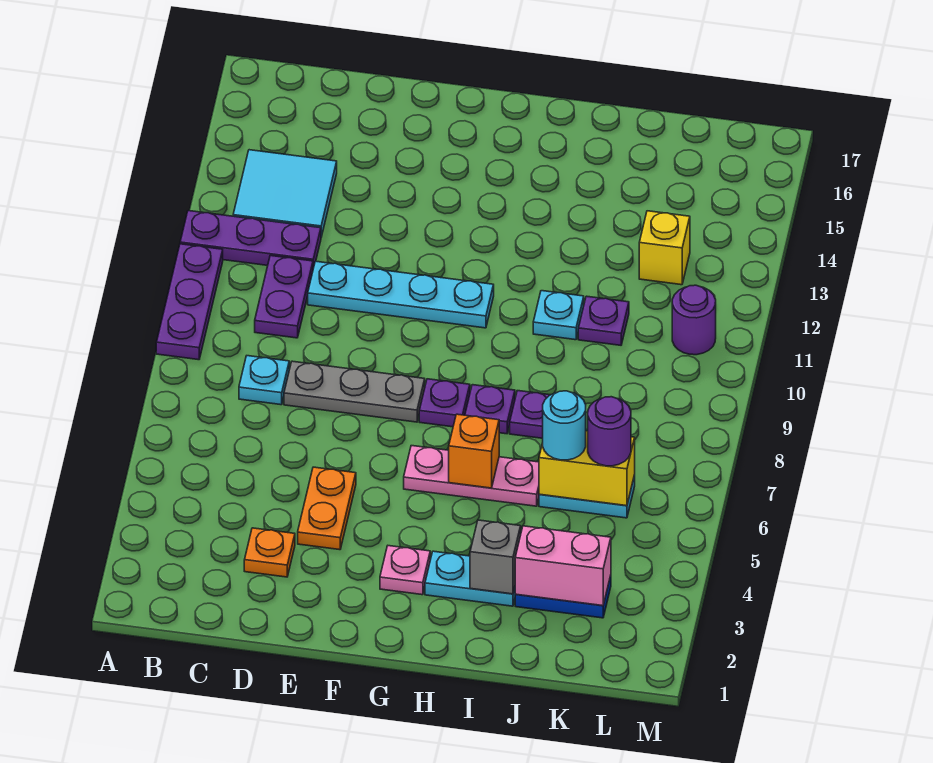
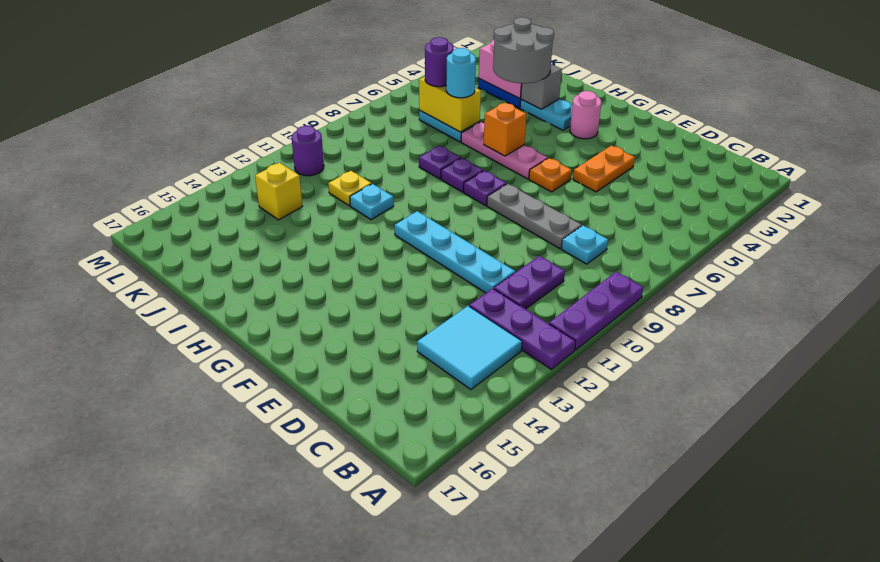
orange 1x1 plate [244,528,295,577] -> orange 1x1 plate moved to [529,158,572,192]
pink 1x1 plate [380,546,430,595] -> pink 1x1 round brick [570,91,601,139]
none -> grey 2x2 round brick [493,17,554,83]
purple 1x1 plate [578,296,629,345] -> yellow 1x1 plate [328,171,371,206]

